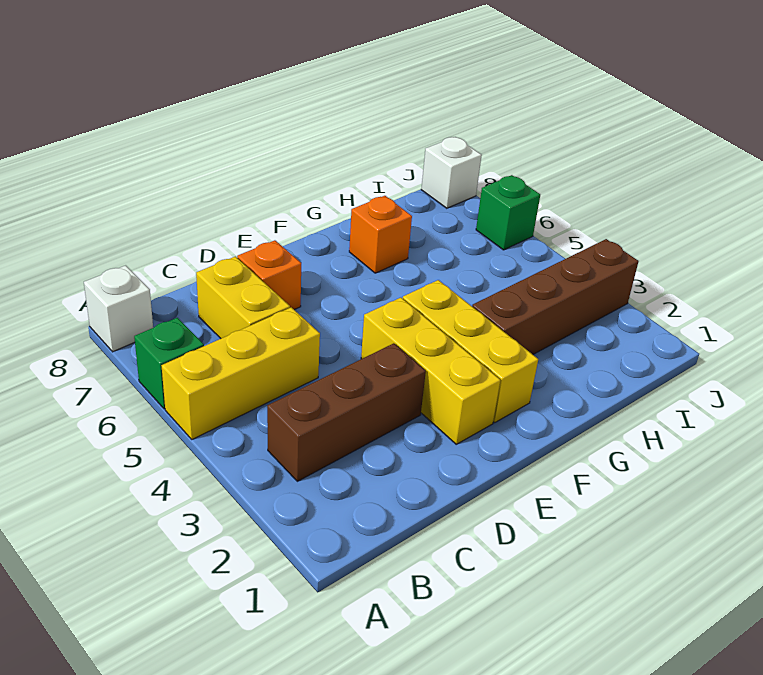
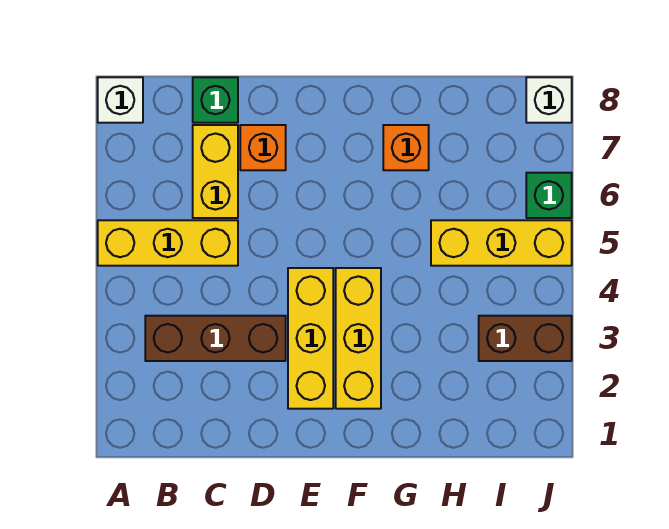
green 1x1 brick [134,318,204,409] -> green 1x1 brick moved to [193,77,238,123]
brown 1x4 brick [472,239,639,354] -> brown 1x2 brick [479,316,572,361]
none -> yellow 1x3 brick [431,220,572,266]

